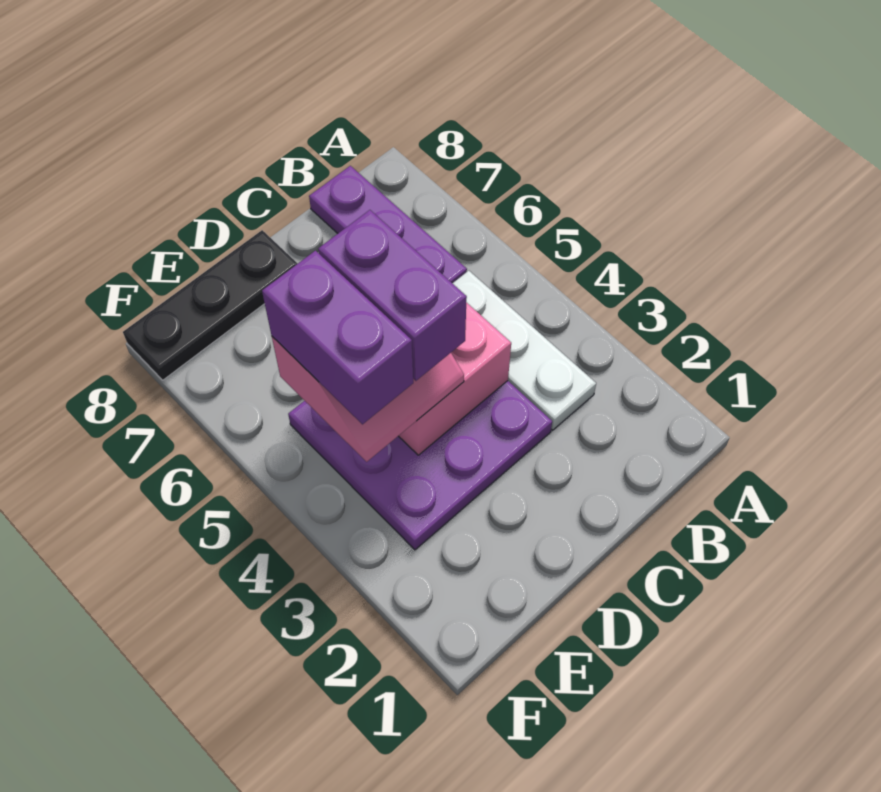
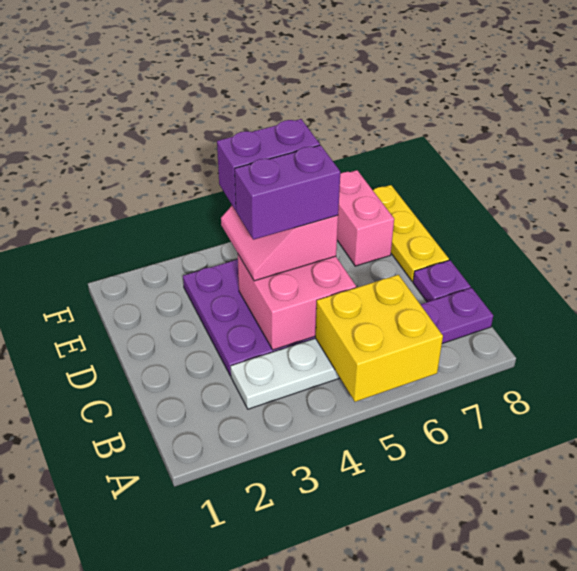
none -> yellow 2x2 brick [315,275,443,402]
none -> purple 1x1 plate [413,260,471,302]
black 1x3 plate [123,230,298,380] -> yellow 1x3 plate [373,185,449,282]
none -> pink 1x2 brick [337,170,394,266]

